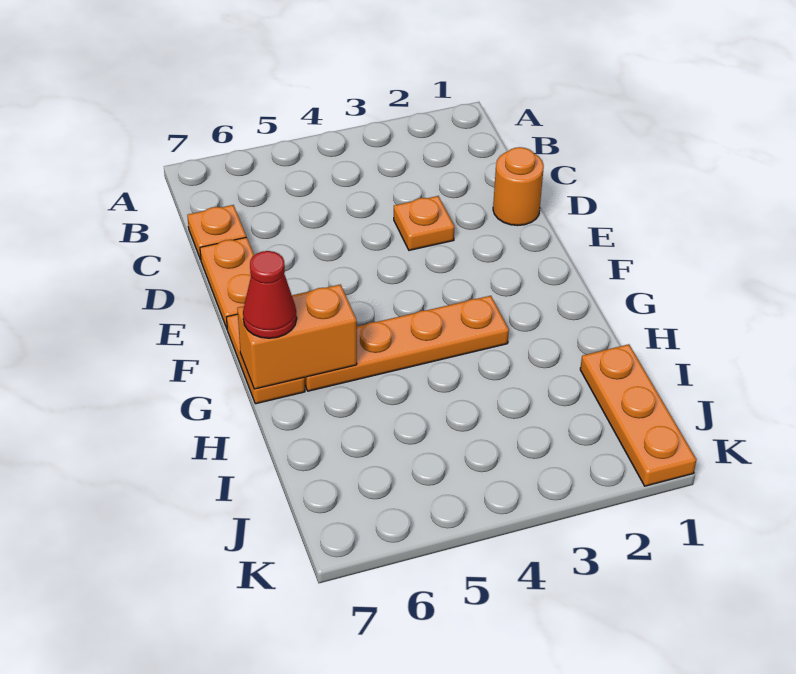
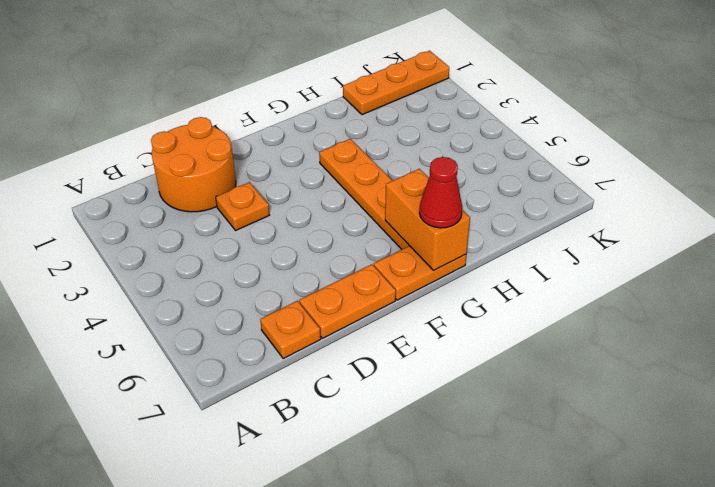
orange 1x1 round brick [493,147,544,226] -> orange 2x2 round brick [151,117,236,212]

